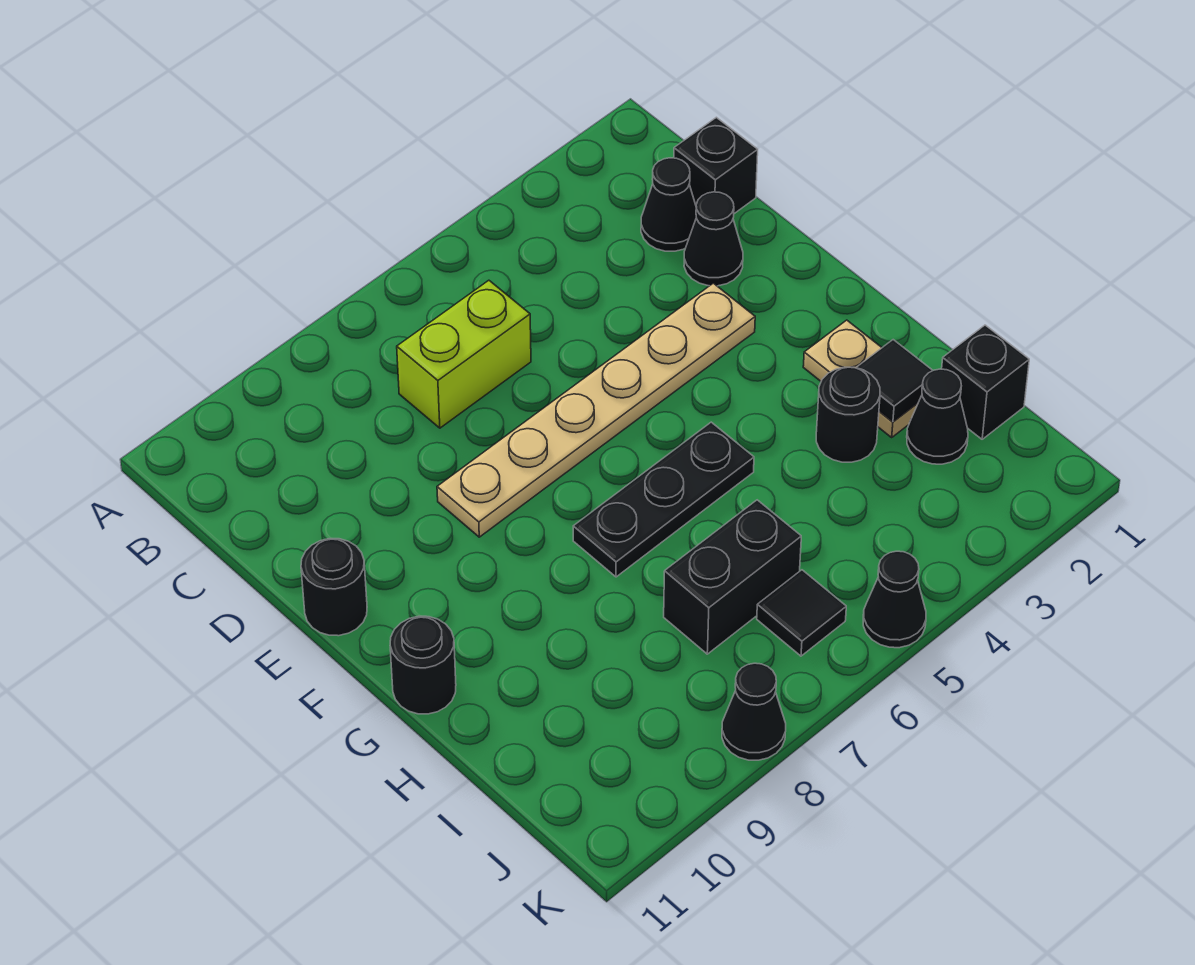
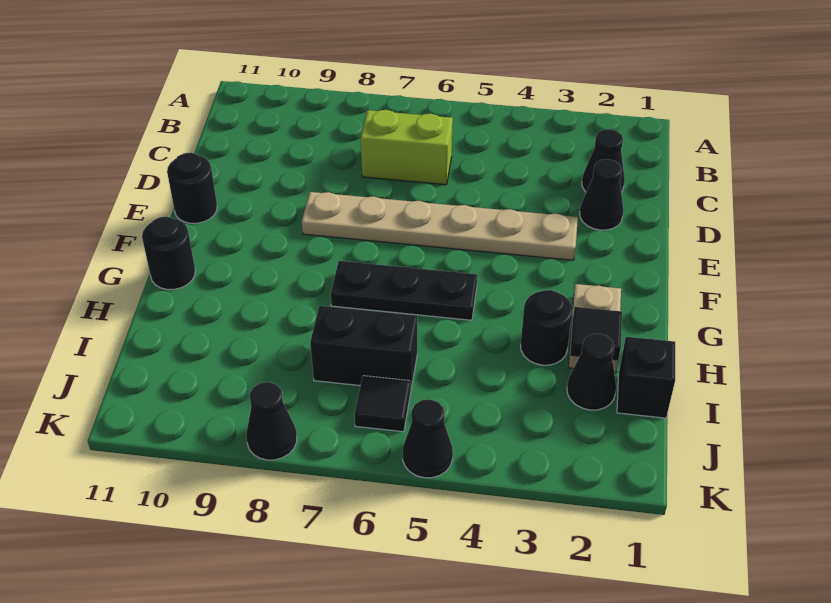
black 1x1 brick [674,117,758,214] -> none

